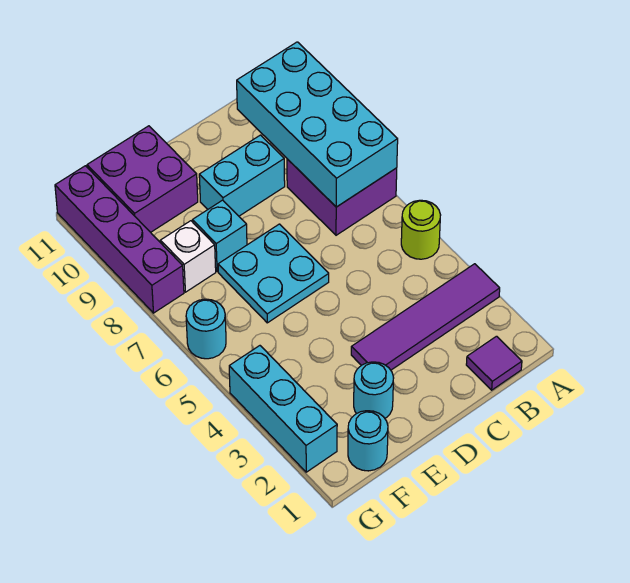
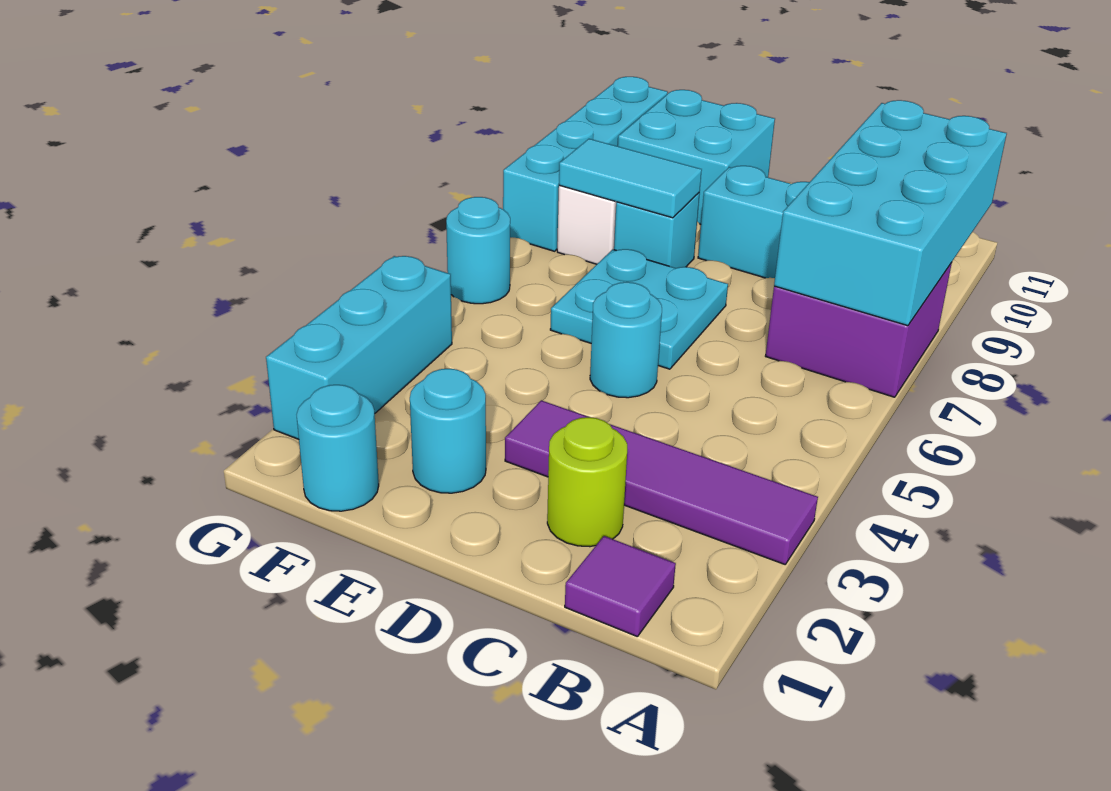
lime 1x1 round brick [401,200,440,259] -> lime 1x1 round brick moved to [547,417,627,547]
none -> cyan 1x1 round brick [590,282,662,398]
none -> cyan 1x2 tile [559,139,702,218]
purple 2x2 brick [87,126,198,232] -> cyan 2x2 brick [618,90,775,224]
purple 1x4 brick [55,166,184,313] -> cyan 1x4 brick [503,77,668,251]

